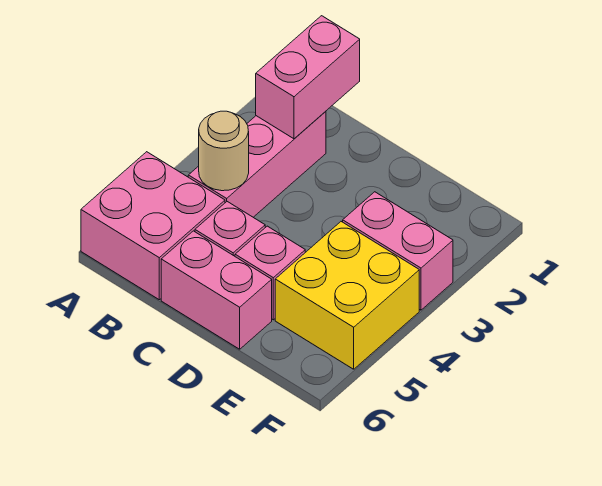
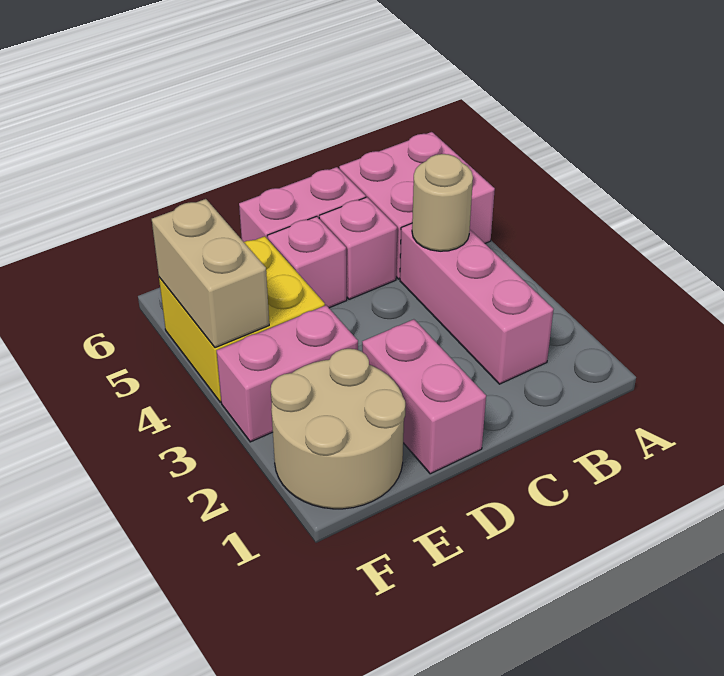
pink 1x2 brick [256,16,360,139] -> pink 1x2 brick moved to [362,319,486,474]
none -> tan 2x2 round brick [271,349,405,509]
none -> tan 1x2 brick [152,199,269,348]

